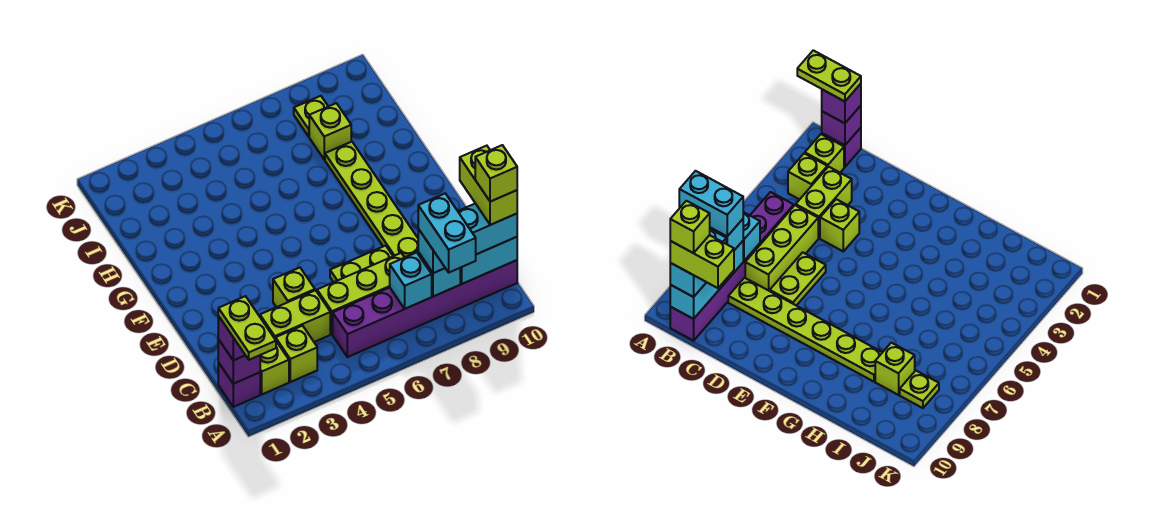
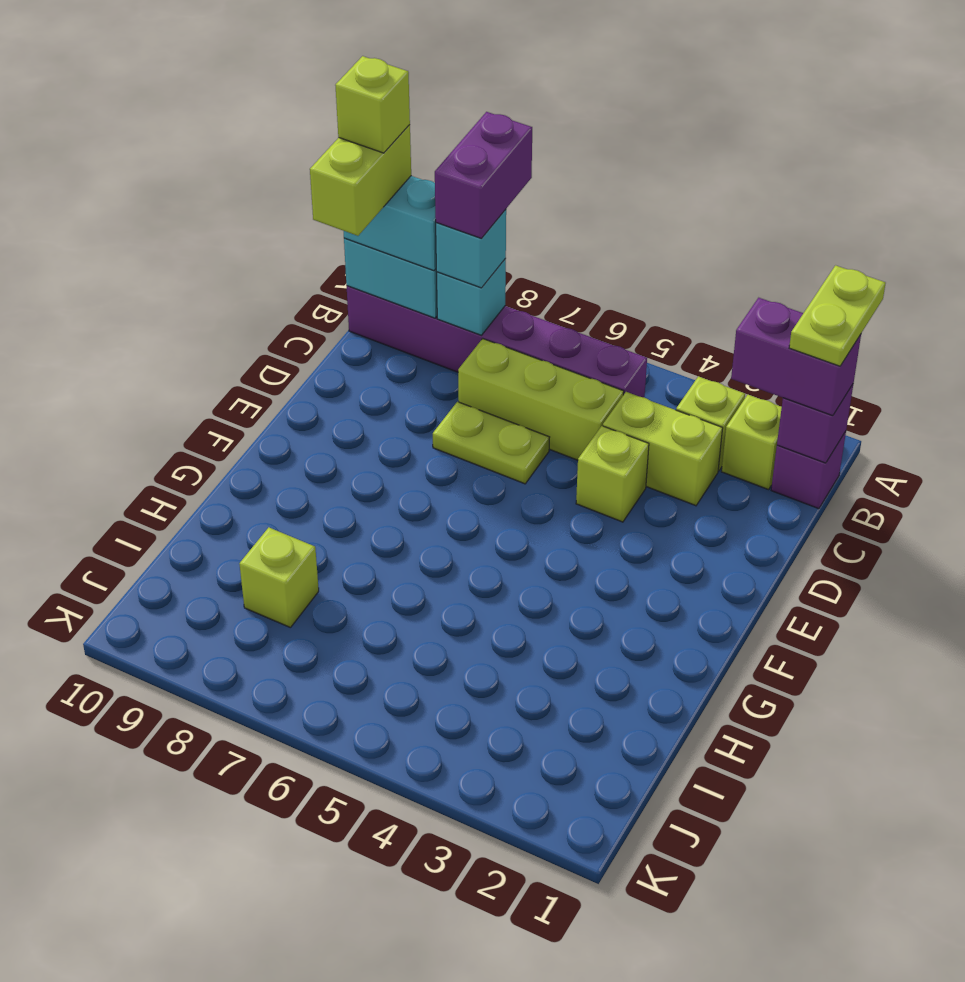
cyan 1x2 brick [418,193,476,272] -> purple 1x2 brick [435,112,532,239]
purple 1x1 brick [218,316,245,360] -> purple 1x2 brick [731,298,861,416]
cyan 1x1 brick [390,252,432,309] -> none
lime 1x6 plate [325,142,418,257] -> none
lime 1x1 plate [294,96,328,136] -> none

